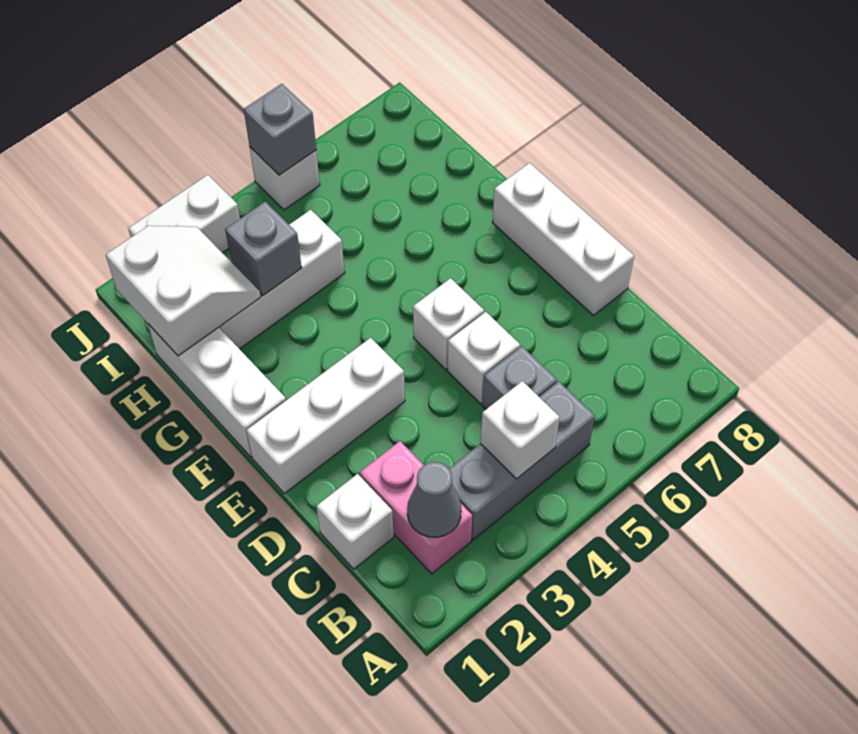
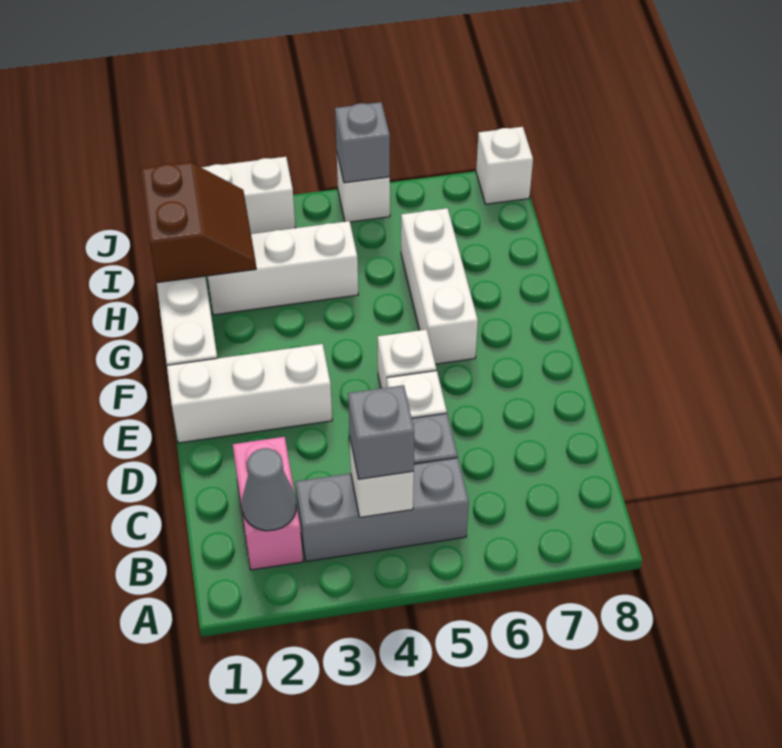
white 1x1 brick [316,474,394,569] -> white 1x1 brick moved to [476,127,533,204]
white 1x3 brick [492,163,634,315] -> white 1x3 brick moved to [401,208,478,364]
white 2x2 slope [106,226,261,356] -> brown 2x2 slope [141,162,256,283]
grey 1x1 brick [225,202,302,295] -> grey 1x1 brick moved to [348,385,414,479]

